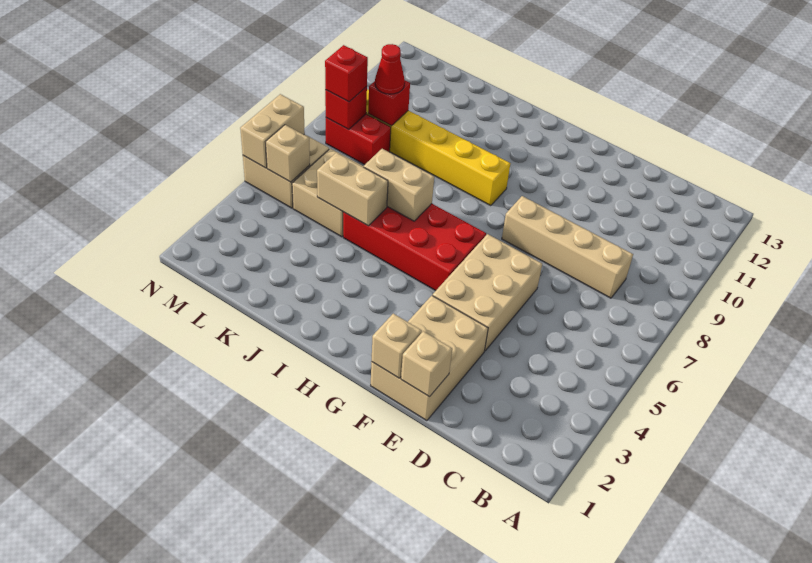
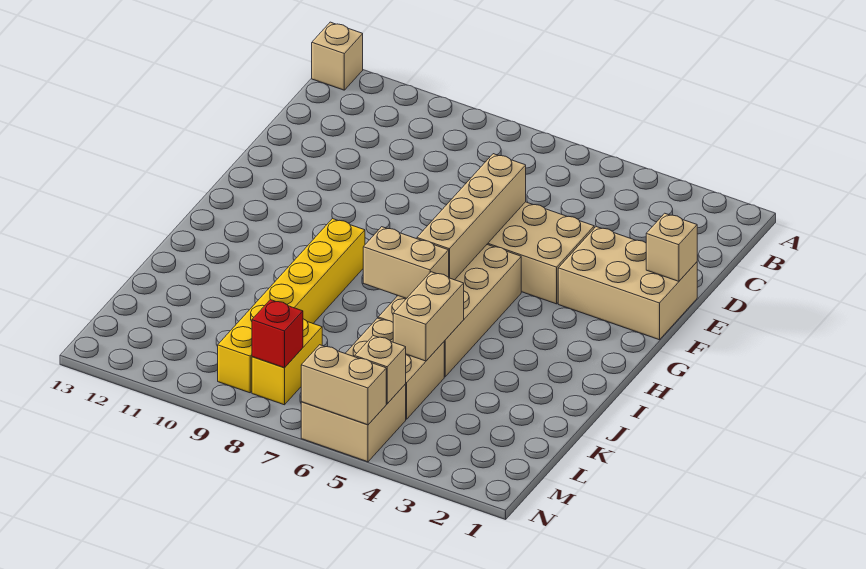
tan 1x4 brick [502,196,633,298] -> tan 1x4 brick moved to [417,154,526,280]
tan 1x1 brick [372,314,422,378] -> tan 1x1 brick moved to [312,22,363,90]
red 2x4 brick [343,204,486,291] -> tan 2x4 brick [378,245,521,377]
tan 1x2 brick [363,149,434,221] -> tan 1x2 brick turned to [363,227,449,299]
red 1x2 brick [326,114,391,165] -> yellow 1x2 brick [252,319,322,405]
red 1x1 brick [368,80,410,126] -> none
red 1x1 cone [375,44,405,94] -> none
red 1x1 brick [325,45,368,102] -> none

